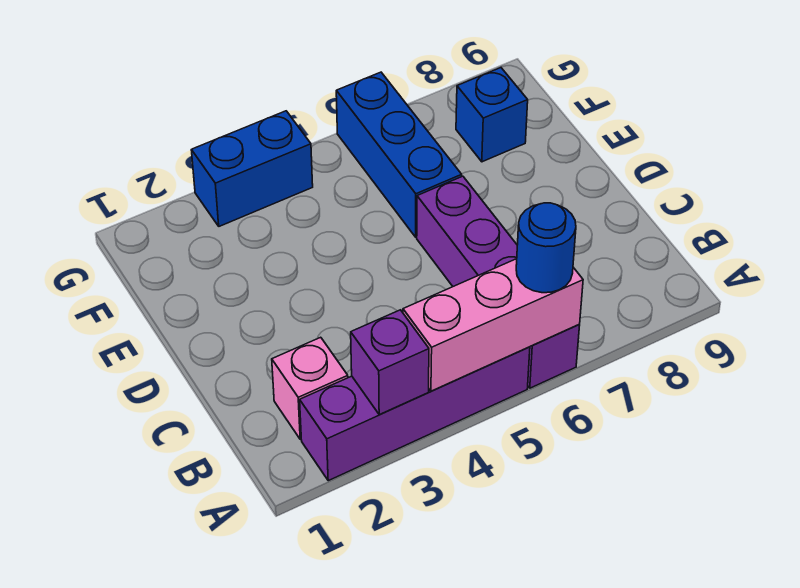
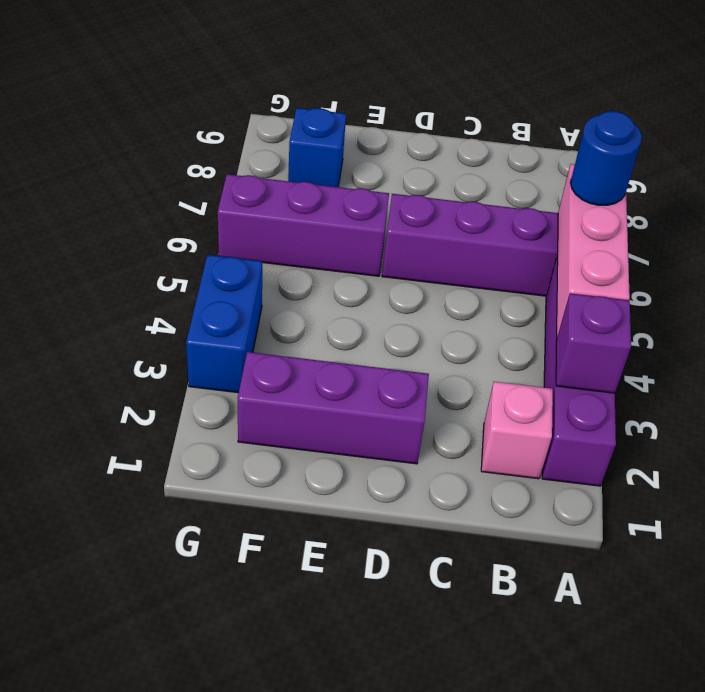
none -> purple 1x3 brick [238,352,429,464]
blue 1x3 brick [336,72,462,237] -> purple 1x3 brick [218,174,389,276]

